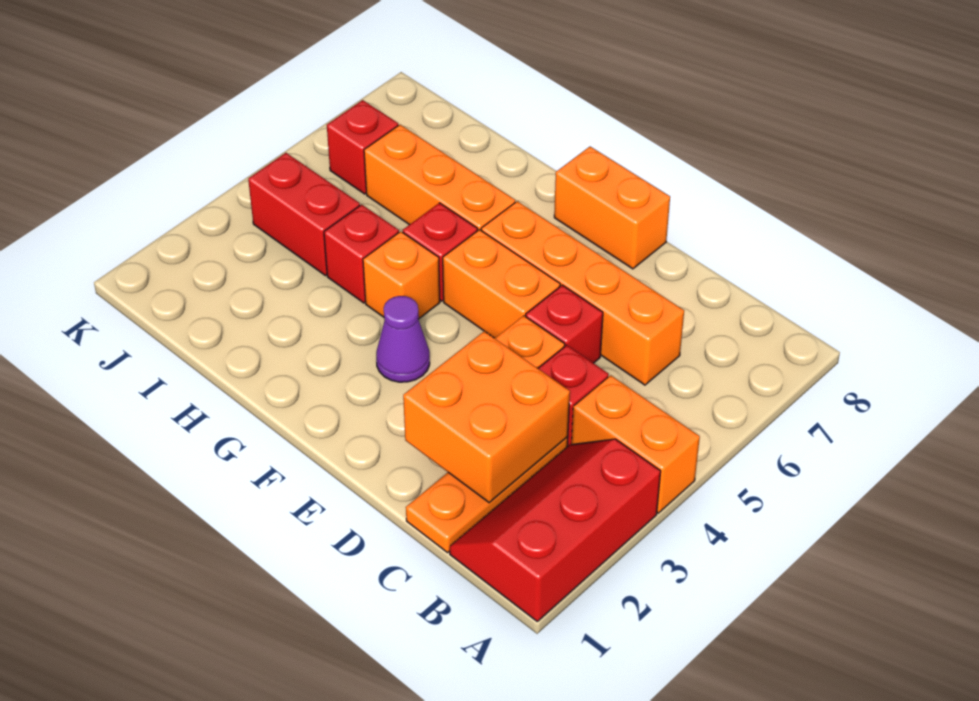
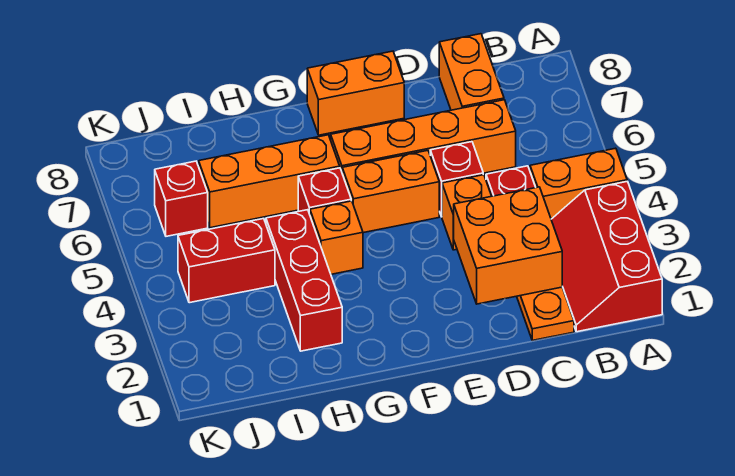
none -> orange 1x2 brick [439,34,504,110]
purple 1x1 cone [376,296,430,382] -> none
red 1x1 brick [324,205,399,303] -> red 1x3 brick [266,210,342,351]

